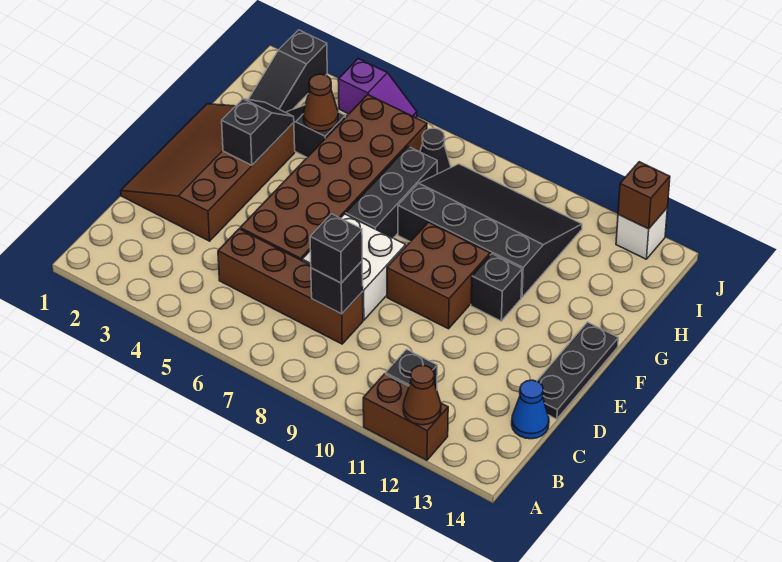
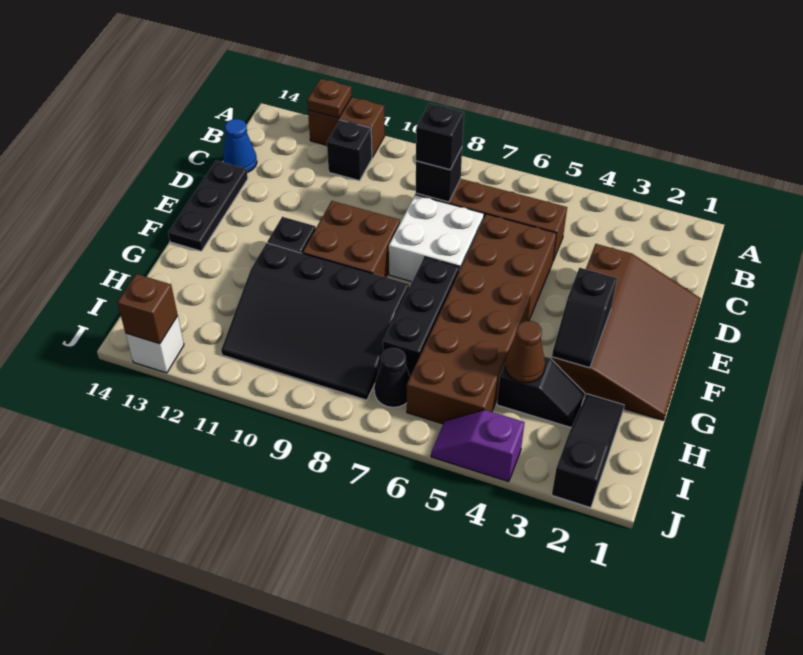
brown 1x1 cone [403,365,441,425] -> brown 1x1 plate [307,79,352,118]

